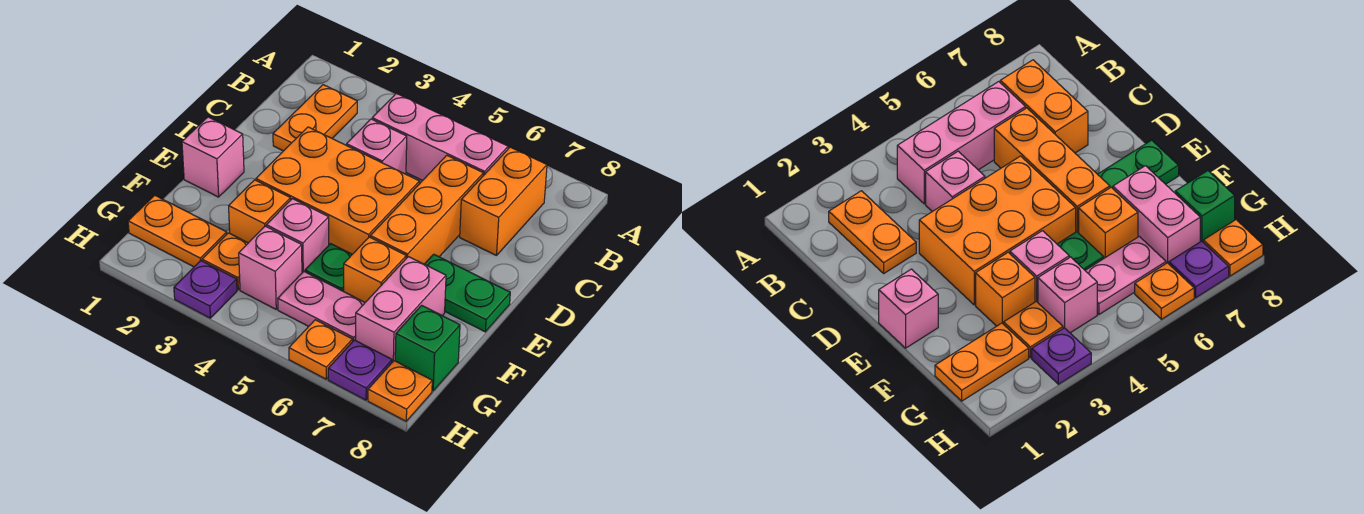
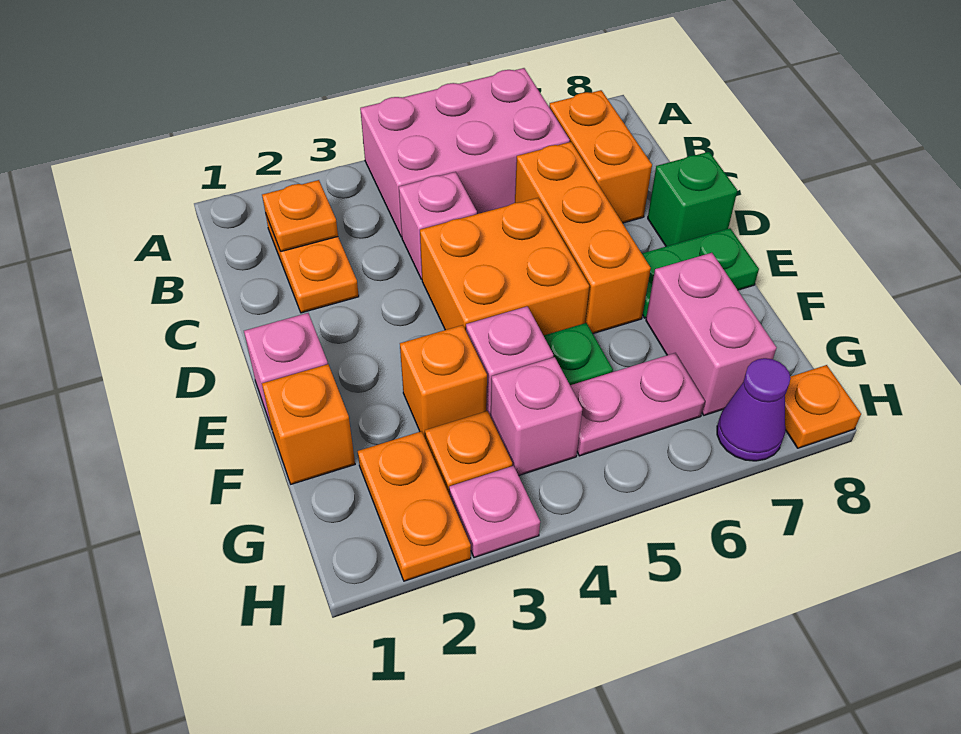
pink 1x3 brick [372,93,508,181] -> pink 2x3 brick [360,68,570,237]
orange 2x3 brick [256,127,419,254] -> orange 2x2 brick [420,198,589,336]
orange 1x1 brick [344,237,406,302] -> orange 1x1 brick moved to [262,364,355,484]
orange 1x2 plate [128,195,227,267] -> orange 1x2 plate turned to [358,431,471,581]
green 1x1 brick [395,305,460,391] -> green 1x1 brick moved to [648,152,737,246]
purple 1x1 plate [174,261,237,318] -> pink 1x1 plate [449,466,540,558]
orange 1x1 plate [289,320,352,379] -> orange 1x1 plate moved to [262,180,338,252]
purple 1x1 plate [328,340,392,400] -> purple 1x1 cone [717,358,791,461]

